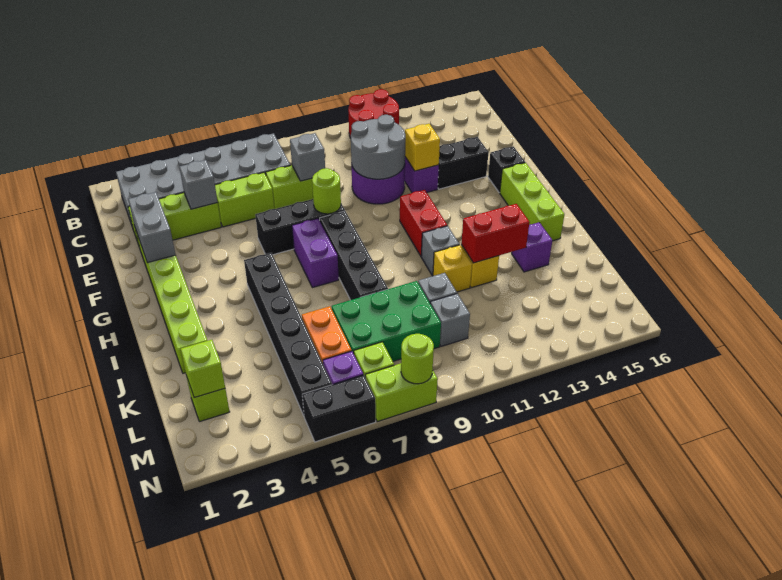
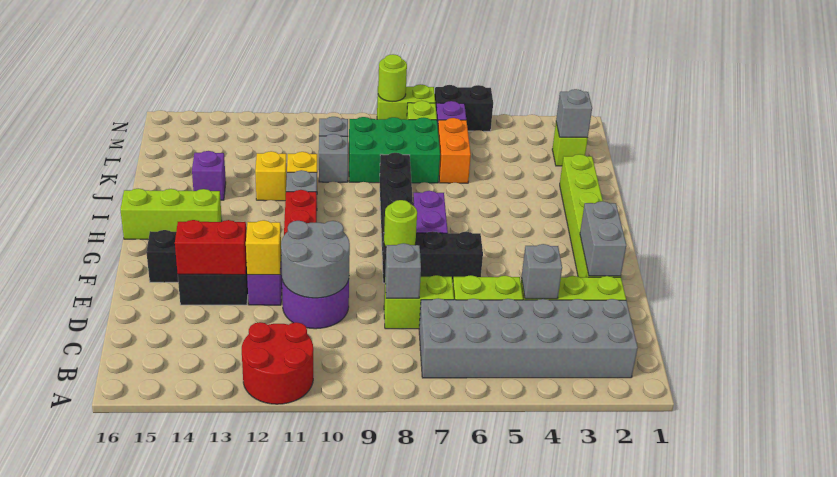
lime 1x3 brick [500,163,564,241] -> lime 1x3 brick turned to [120,189,222,240]
black 1x6 brick [244,253,332,415] -> none
red 1x2 brick [461,204,530,263] -> red 1x2 brick moved to [175,220,247,275]
lime 1x1 brick [181,340,225,398] -> grey 1x1 brick [556,89,592,138]

